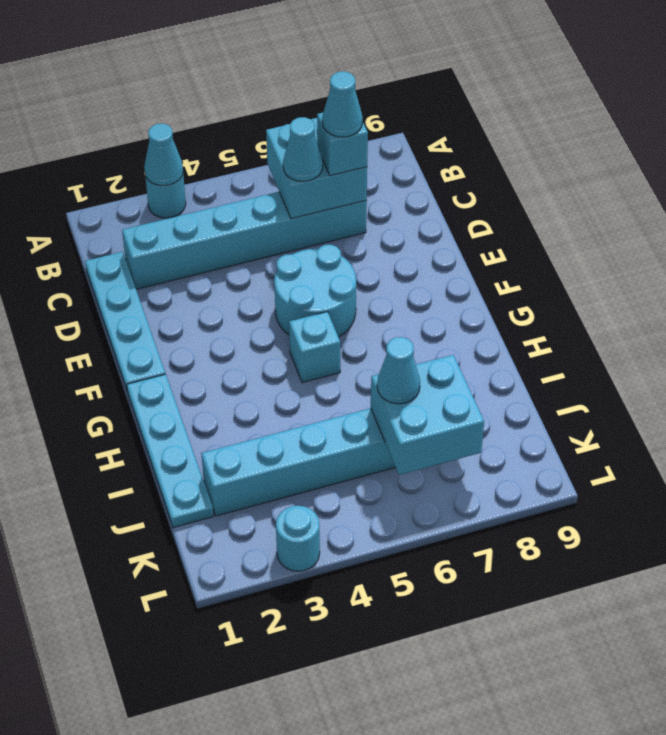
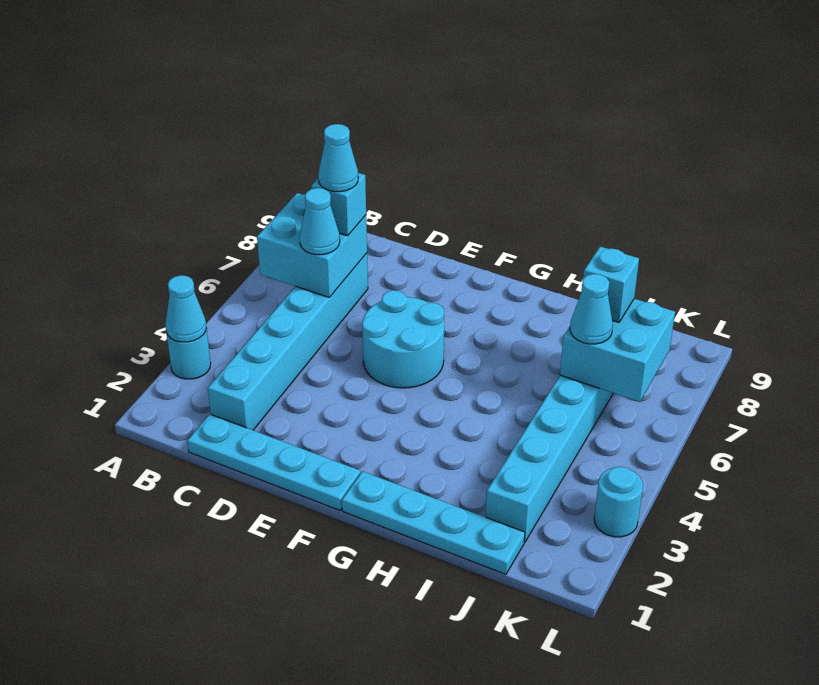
cyan 1x1 brick [289,312,340,383] -> cyan 1x1 brick moved to [583,246,639,322]

